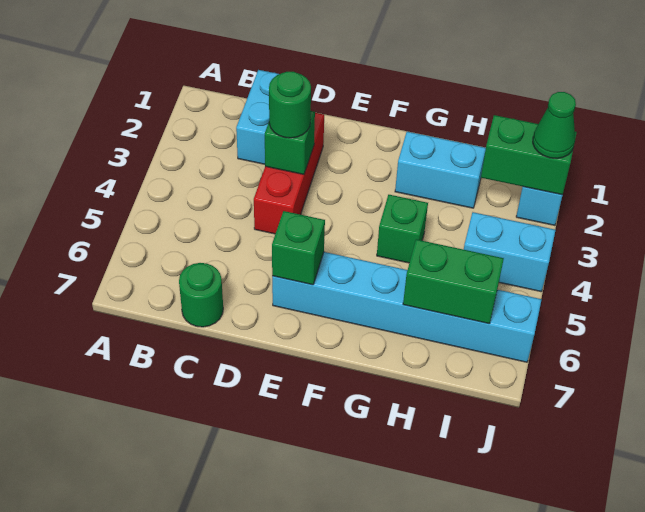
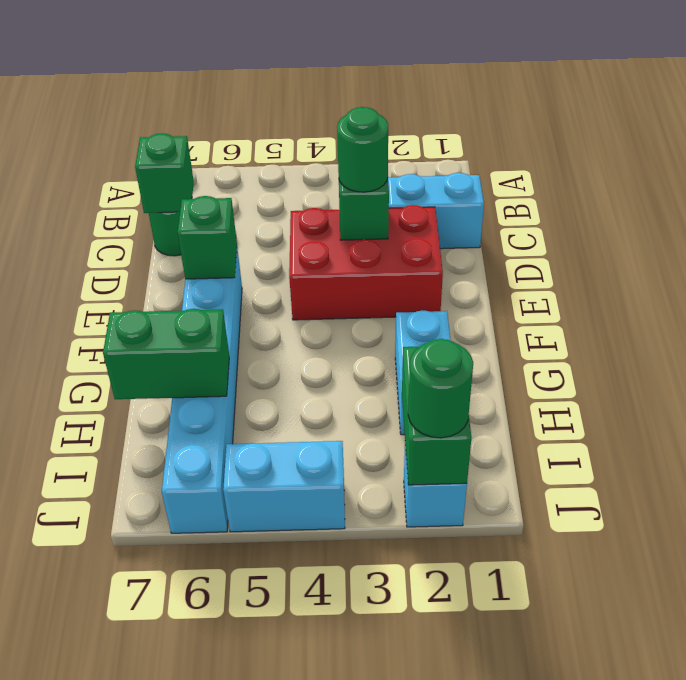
red 1x3 brick [254,113,324,234] -> red 2x3 brick [289,205,443,320]
green 1x1 brick [377,195,428,263] -> green 1x1 brick moved to [135,133,194,213]
green 1x2 brick [403,239,504,324] -> green 1x2 brick turned to [103,309,229,399]
cyan 1x2 brick [464,212,555,292] -> cyan 1x2 brick turned to [223,441,345,532]
green 1x1 cone [533,92,576,158] -> green 1x1 round brick [408,339,473,438]

